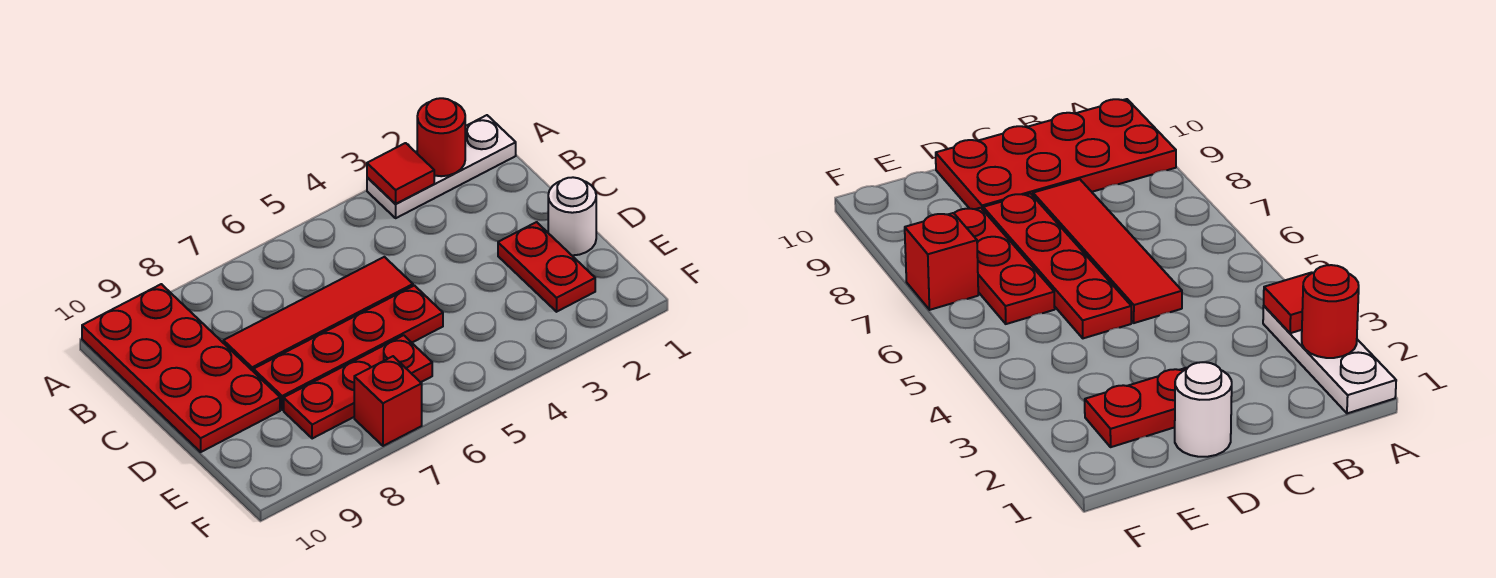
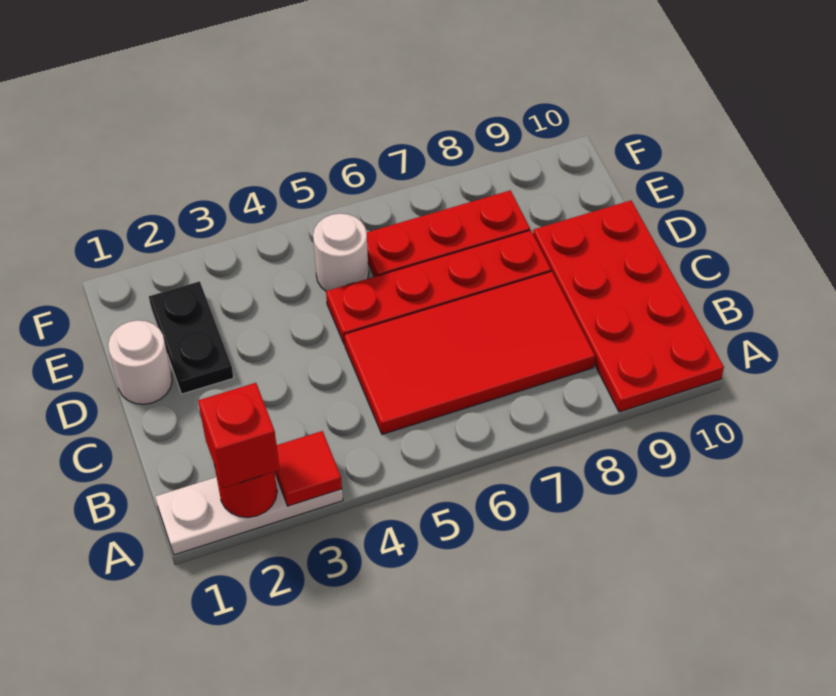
red 1x4 tile [223,257,413,371] -> red 2x4 tile [344,271,595,434]
red 1x2 plate [498,222,595,312] -> black 1x2 plate [149,281,234,394]
none -> white 1x1 round brick [313,214,369,291]
red 1x1 brick [354,356,422,446] -> red 1x1 brick moved to [198,383,280,488]

